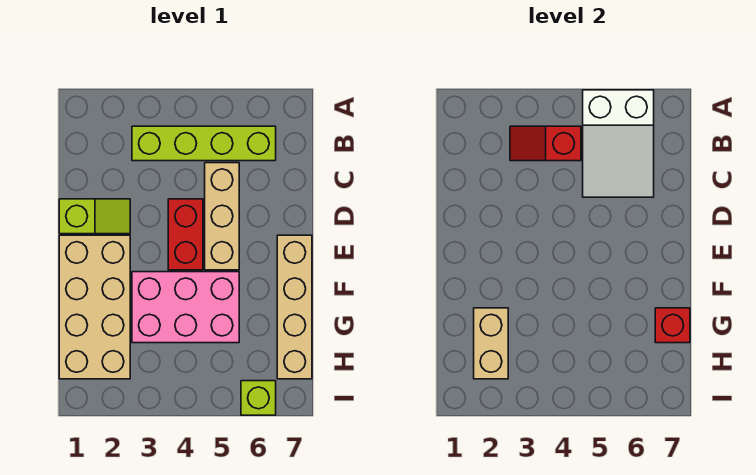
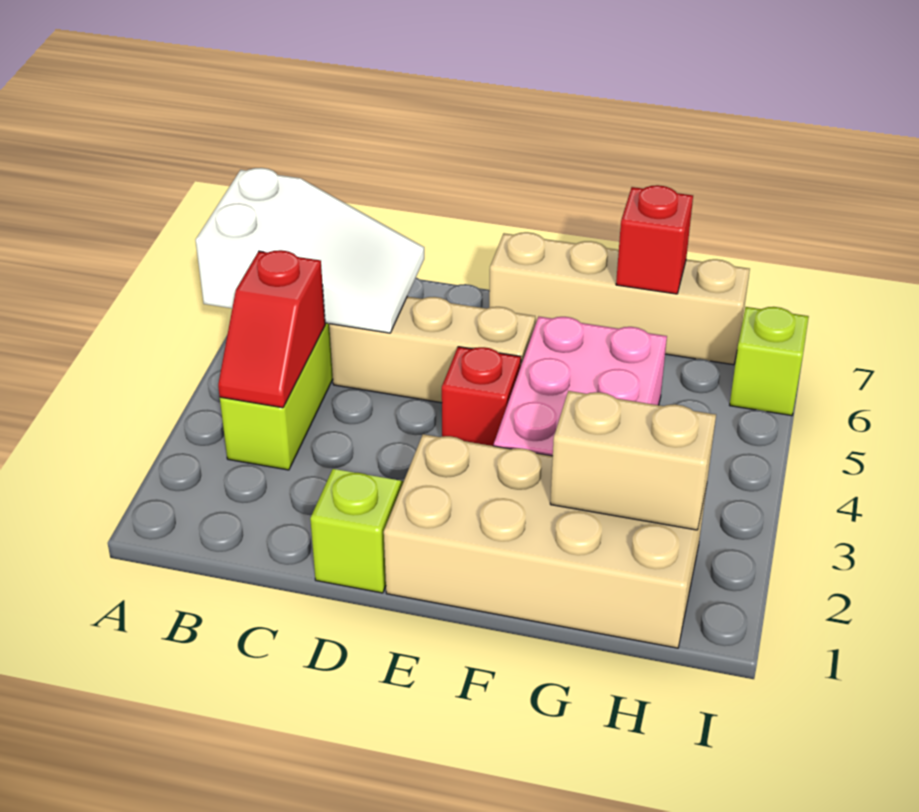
red 1x2 brick [168,199,203,270] -> red 1x1 brick [442,347,521,446]

